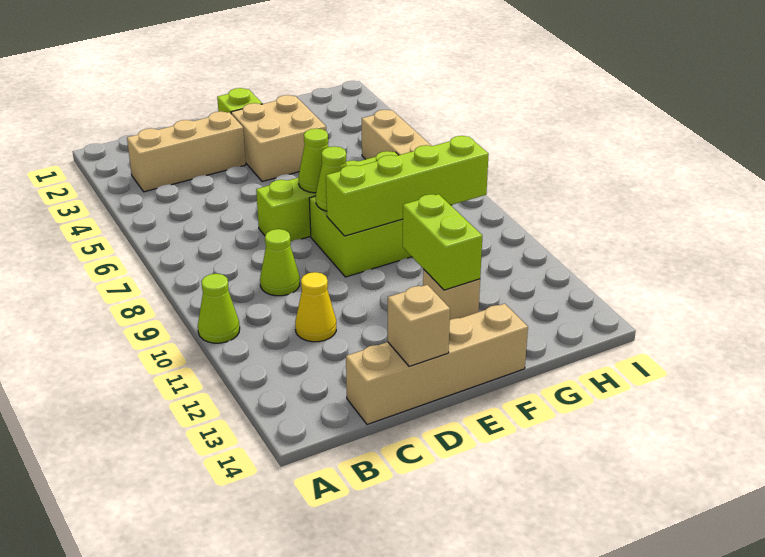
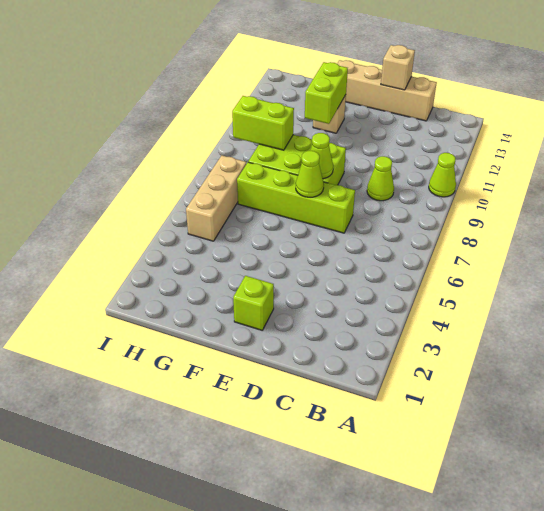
tan 1x3 brick [127,111,246,192] -> none
yellow 1x1 cone [295,272,336,342] -> none
tan 2x2 brick [231,95,326,182] -> none
lime 1x4 brick [326,136,489,236] -> lime 1x2 brick [232,96,294,150]

